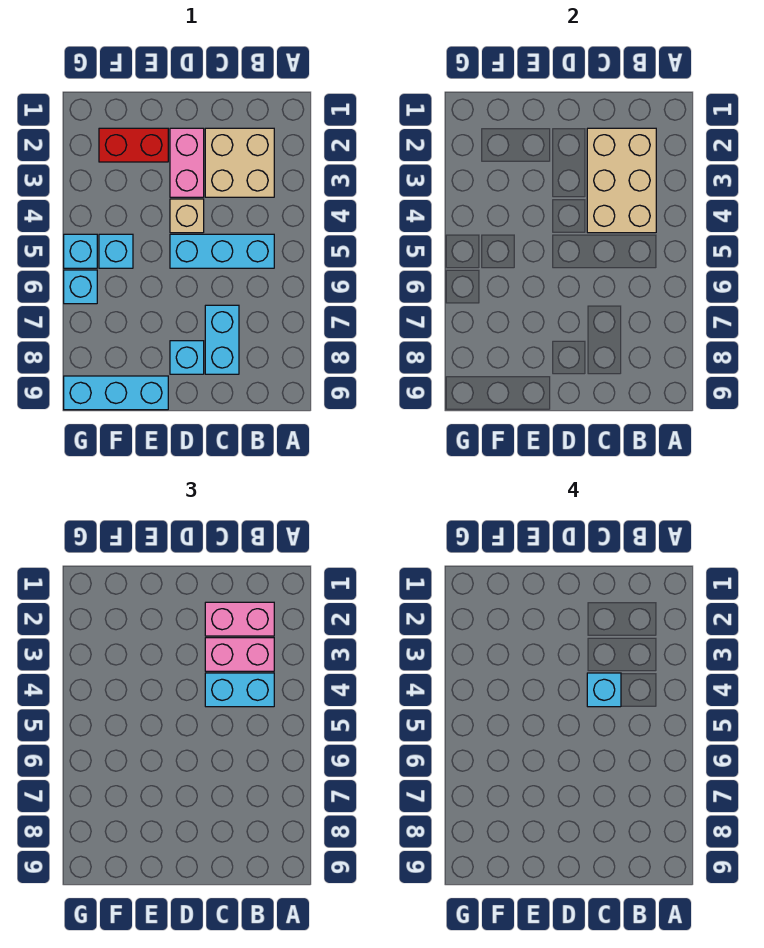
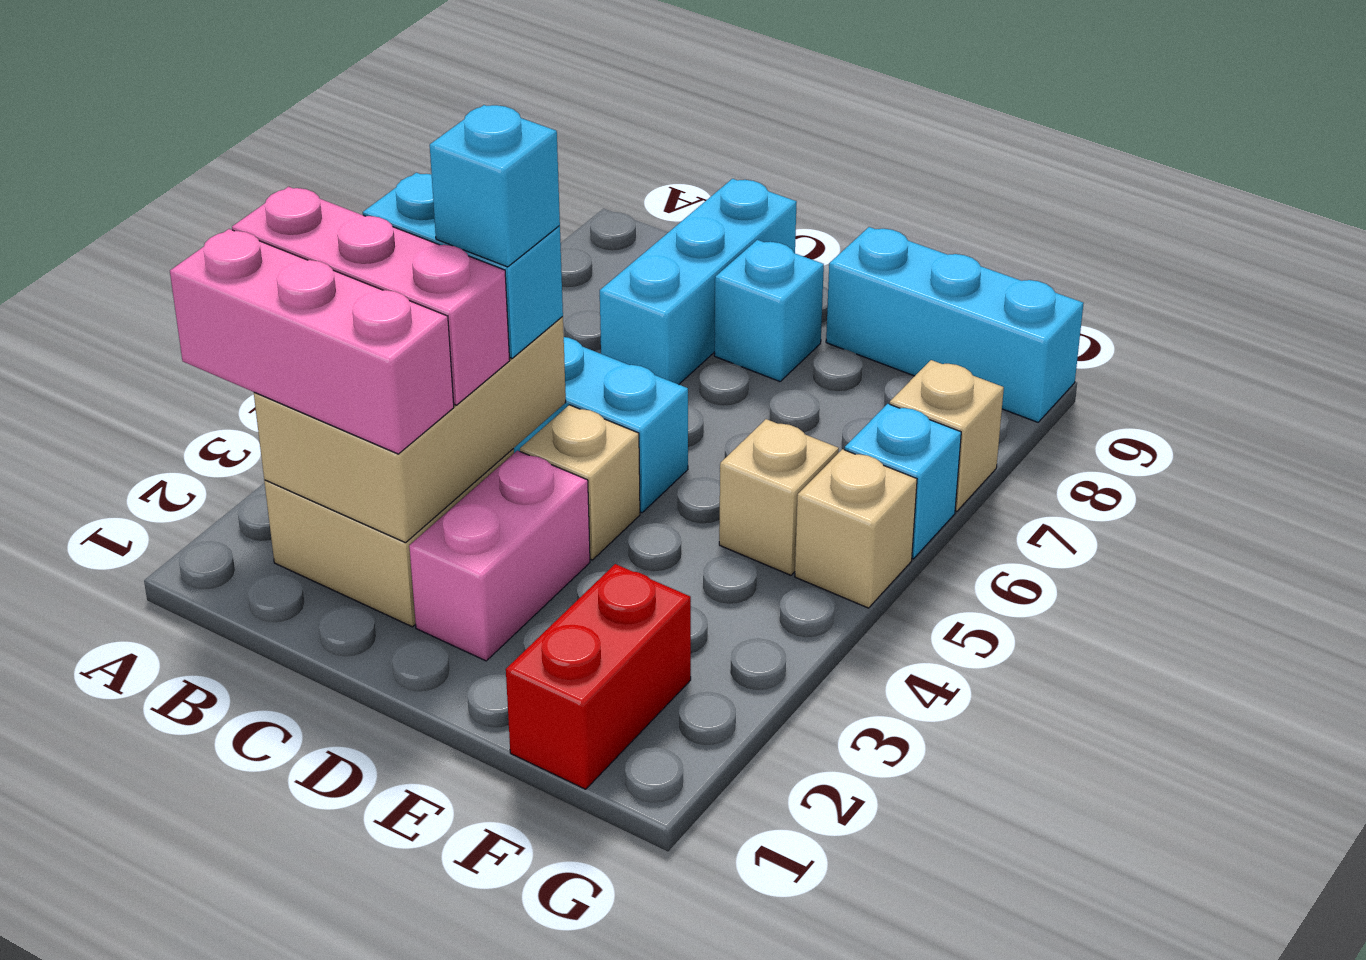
pink 1x2 brick [205,602,274,636] -> pink 1x3 brick [170,229,454,454]
pink 1x2 brick [205,638,274,671] -> pink 1x3 brick [232,187,510,405]
cyan 1x2 brick [205,305,239,374] -> cyan 1x3 brick [600,179,797,384]
red 1x2 brick [99,128,168,162] -> red 1x2 brick turned to [506,564,691,789]
cyan 1x1 brick [99,234,133,268] -> tan 1x1 brick [719,419,839,575]
cyan 1x1 brick [64,234,97,268] -> tan 1x1 brick [795,449,917,608]
none -> tan 1x1 brick [890,360,1004,511]

